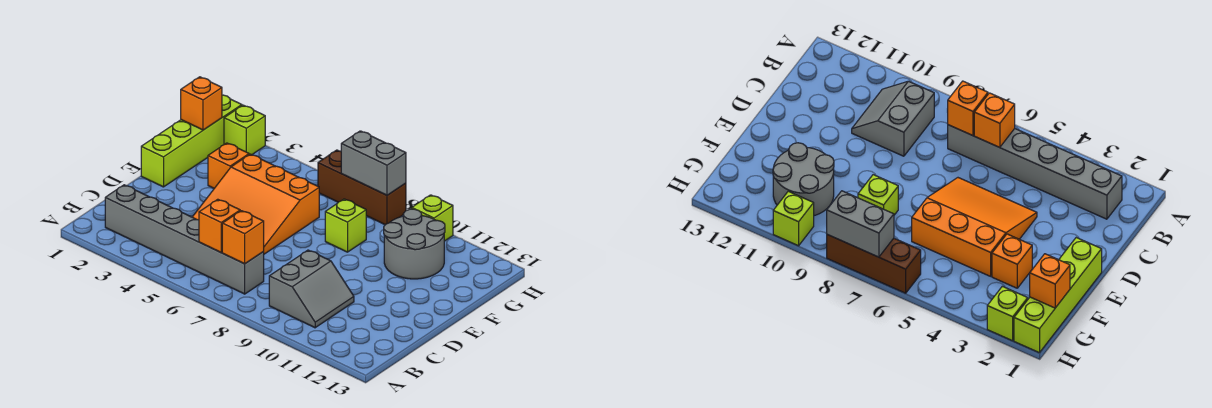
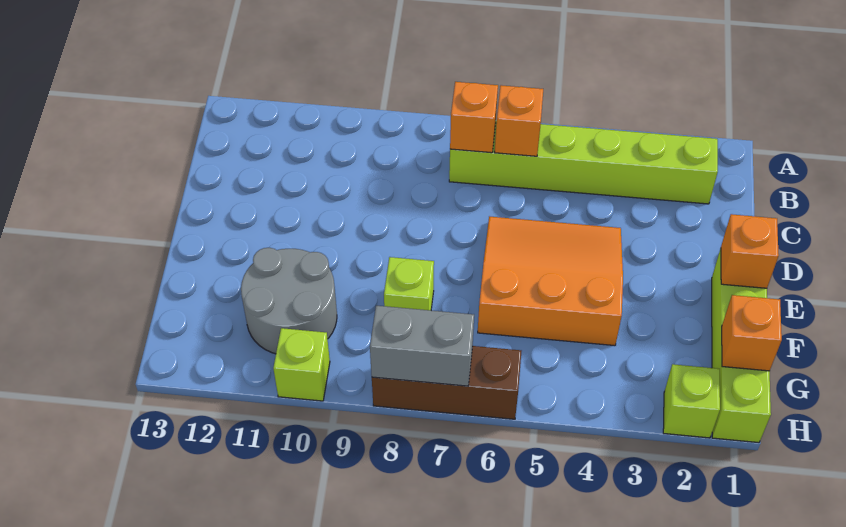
grey 1x6 brick [105,185,264,294] -> lime 1x6 brick [449,120,718,204]
grey 2x2 slope [269,250,354,328] -> none
orange 1x1 brick [208,143,249,188] -> orange 1x1 brick moved to [721,214,779,288]

